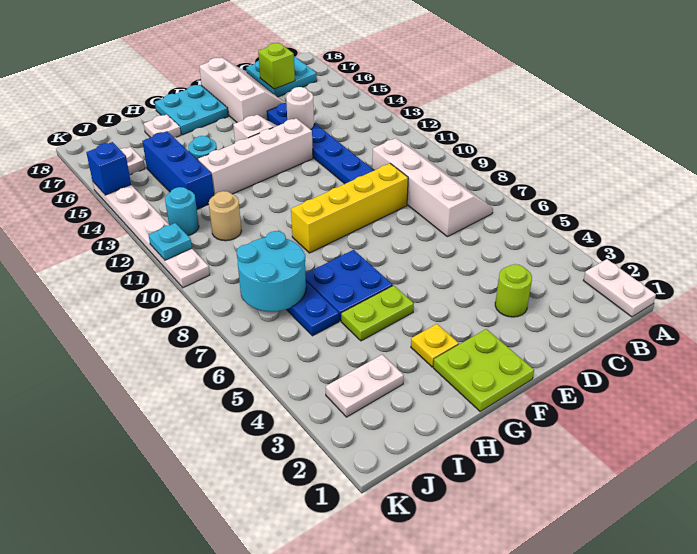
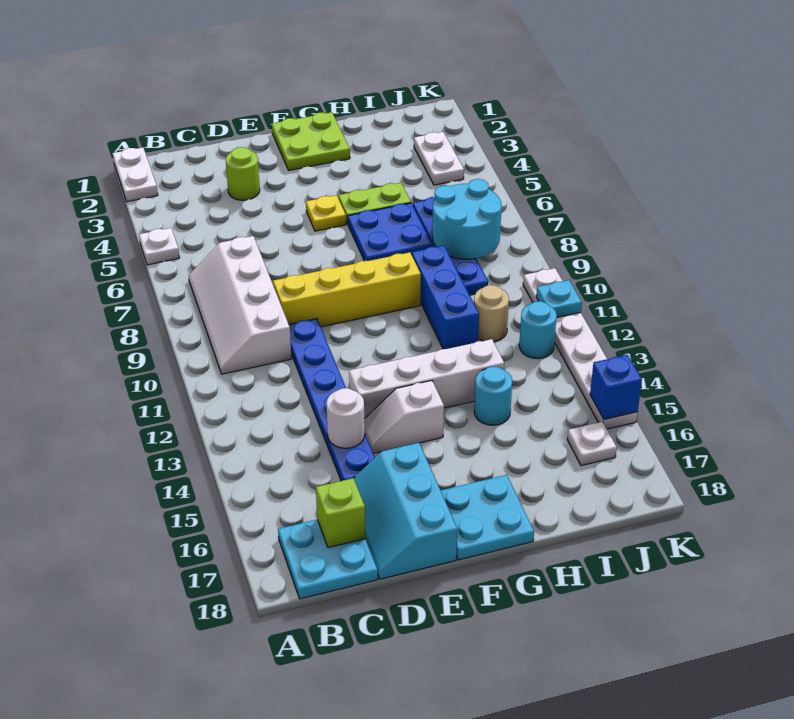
white 2x3 slope [199,58,284,122] -> cyan 2x3 slope [354,443,457,579]
yellow 1x1 plate [411,324,459,367] -> yellow 1x1 plate moved to [306,195,346,231]
white 1x1 plate [144,114,181,138] -> white 1x1 plate moved to [139,228,179,265]
white 1x2 plate [326,355,404,417] -> white 1x2 plate turned to [414,132,464,185]
blue 1x3 brick [142,131,214,209] -> blue 1x3 brick moved to [412,245,479,349]

